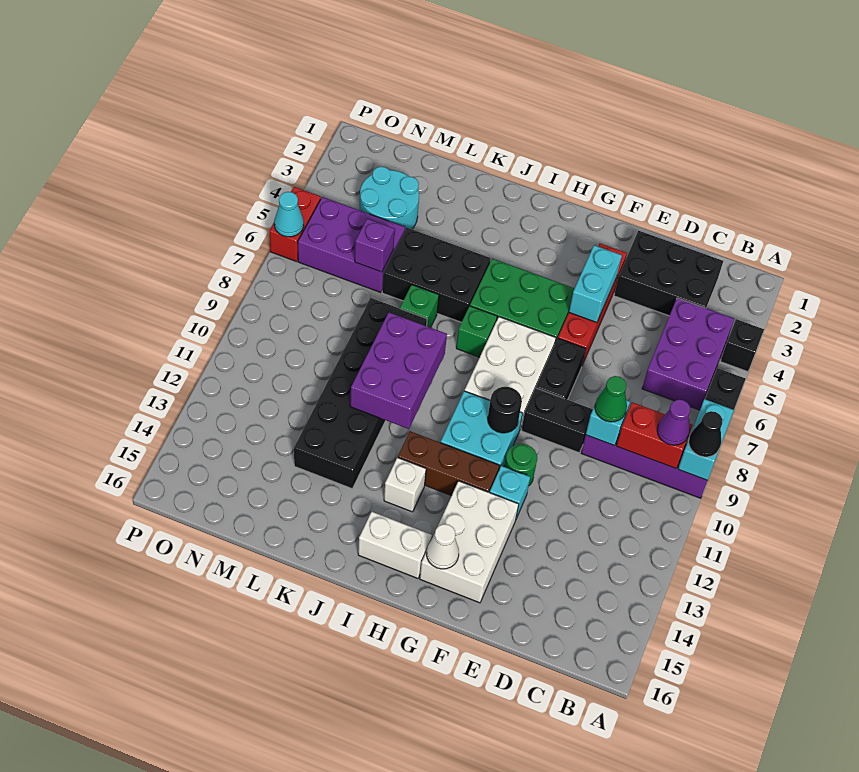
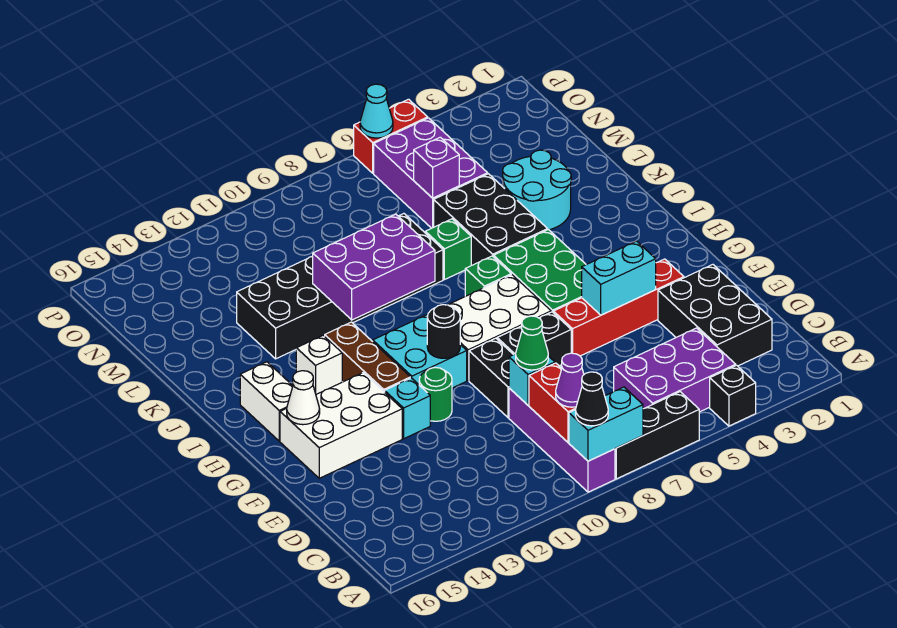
cyan 2x2 round brick [360,167,419,229] -> cyan 2x2 round brick moved to [503,150,571,230]

